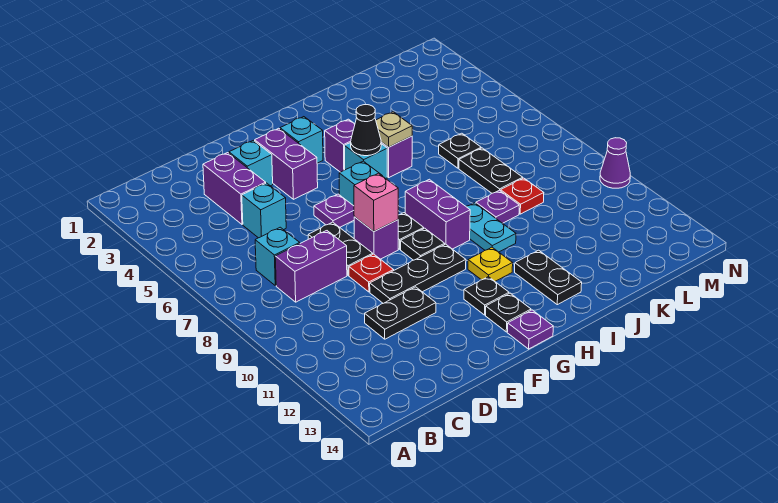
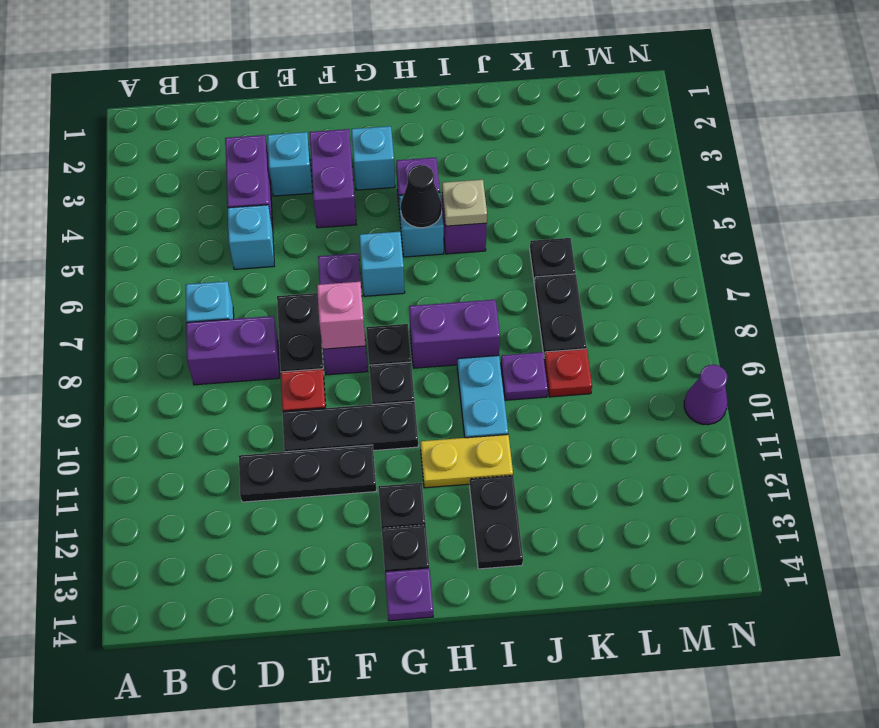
black 1x2 plate [365,287,436,339] -> black 1x3 plate [239,445,376,502]
purple 1x2 brick [405,179,470,249] -> purple 1x2 brick turned to [409,300,500,368]
yellow 1x1 plate [468,247,513,281] -> yellow 1x2 plate [420,434,513,488]

